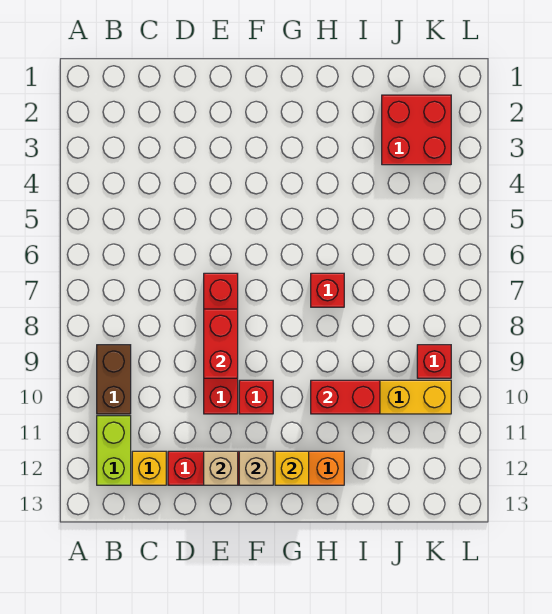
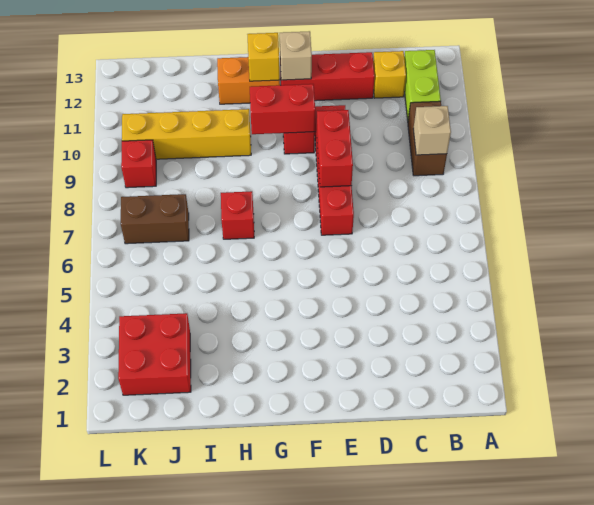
tan 1x1 brick [204,451,238,485] -> tan 1x1 brick moved to [413,106,451,155]
red 1x2 brick [311,380,380,414] -> red 1x2 brick moved to [250,84,315,134]
none -> brown 1x2 brick [121,194,189,244]

